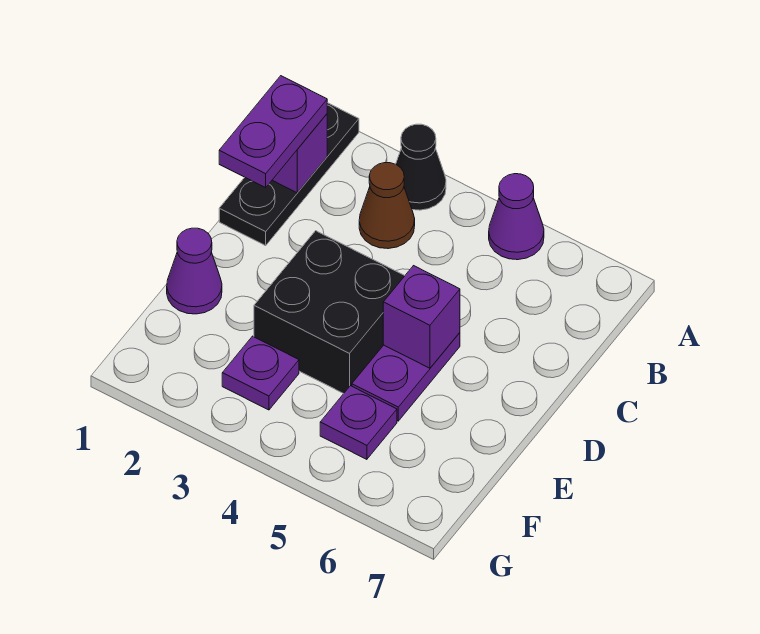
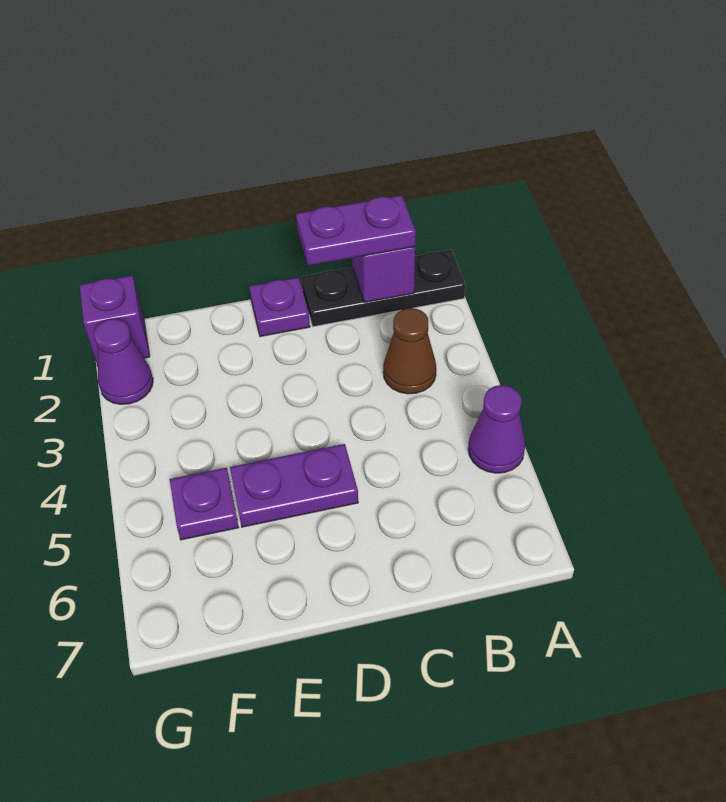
black 1x1 cone [396,124,446,210] -> none
black 2x2 brick [254,231,405,394] -> none
purple 1x1 brick [383,266,460,368] -> purple 1x1 brick moved to [80,276,150,366]
purple 1x1 cone [167,228,222,314] -> purple 1x1 cone moved to [94,319,153,404]
purple 1x1 plate [222,336,299,410] -> purple 1x1 plate moved to [249,277,310,336]

